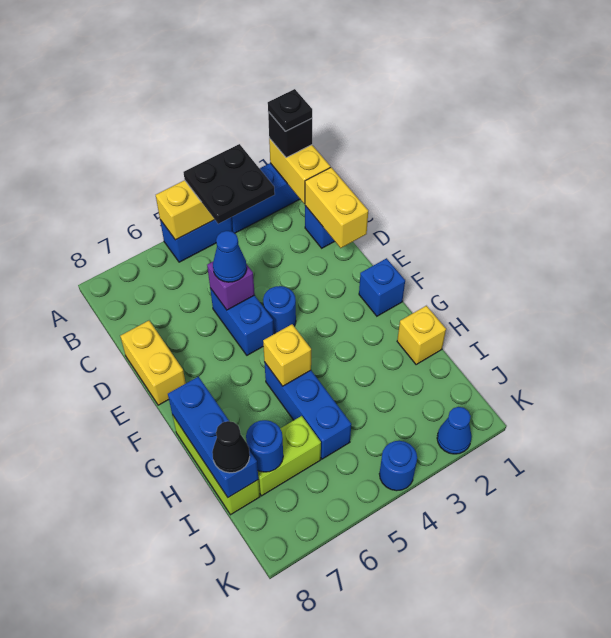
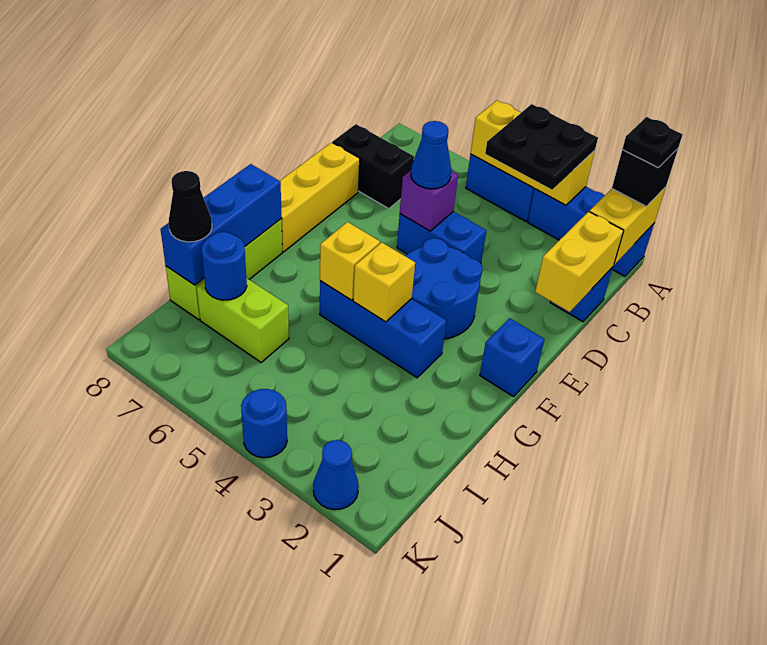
none -> black 1x2 brick [333,124,414,209]
blue 1x2 brick [210,288,274,355] -> blue 1x2 brick turned to [397,211,486,263]
yellow 1x2 brick [120,321,186,405] -> yellow 1x3 brick [280,142,360,252]
blue 1x1 round brick [263,286,296,334] -> blue 2x2 round brick [406,238,482,339]
blue 1x3 brick [265,363,351,459] -> blue 1x3 brick turned to [320,281,446,378]
yellow 1x1 brick [397,306,446,365] -> yellow 1x1 brick moved to [353,242,415,322]

